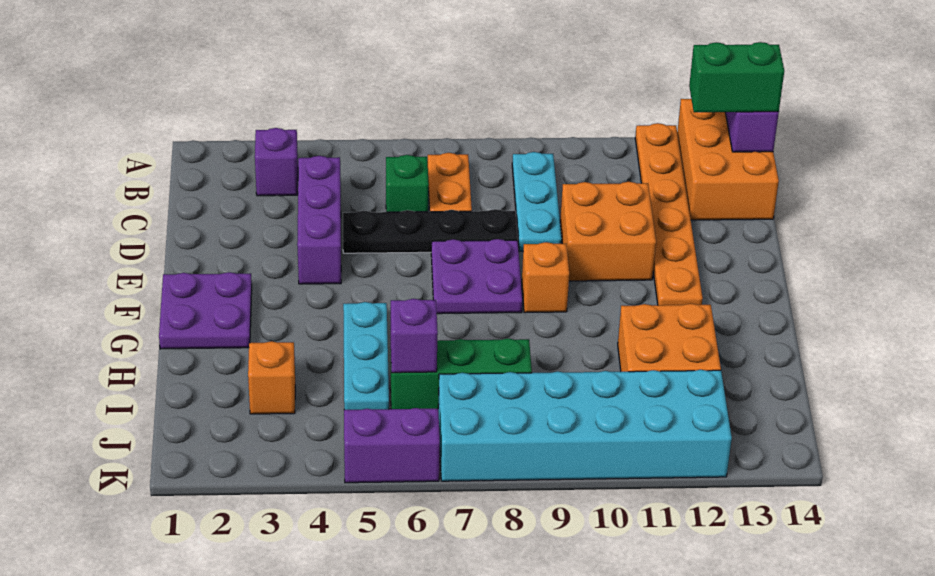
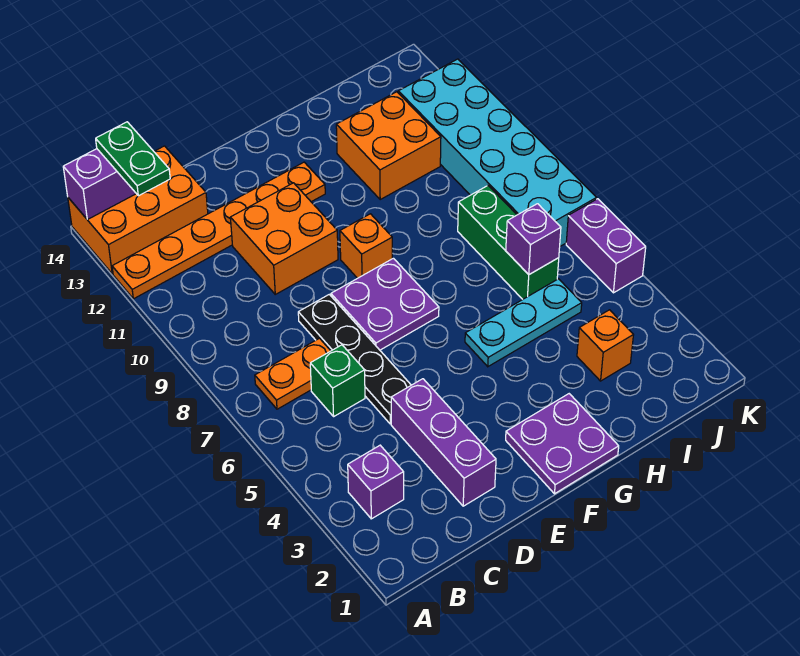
cyan 1x3 plate [512,152,562,251] -> none
green 1x2 brick [689,42,784,112] -> green 1x2 plate [96,122,170,196]
purple 1x3 brick [297,156,341,284] -> purple 1x3 brick turned to [391,379,496,506]

